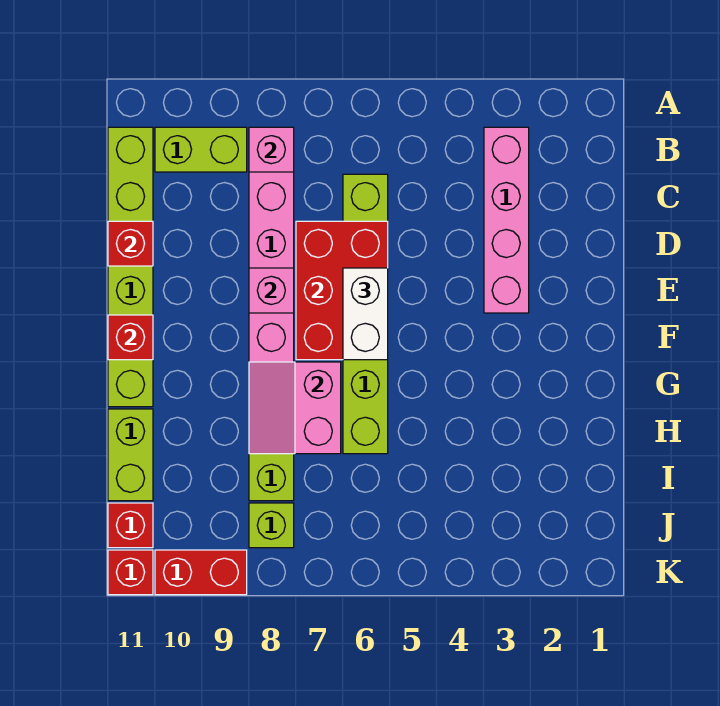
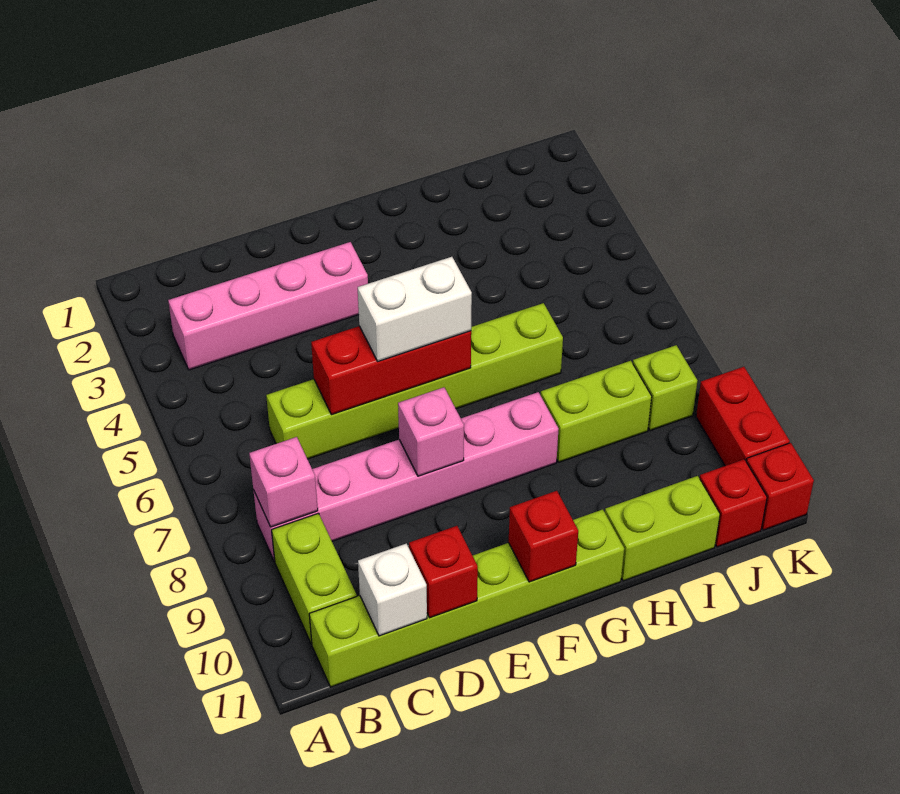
none -> white 1x1 brick [358,543,427,636]
red 2x3 brick [296,221,388,360] -> red 1x3 brick [311,326,471,415]
pink 2x2 slope [249,362,341,454] -> none

